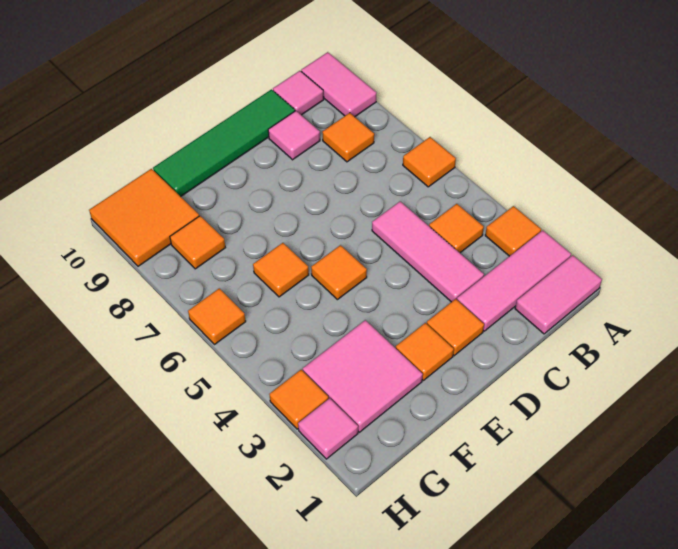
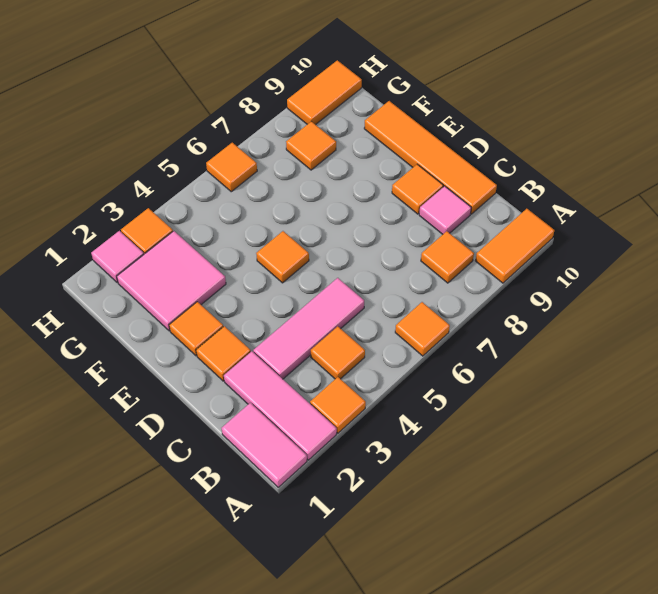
pink 1x2 tile [301,52,376,117] -> orange 1x2 tile [475,209,554,283]
pink 1x1 tile [273,71,324,115] -> none
green 1x4 tile [153,89,295,197] -> orange 1x4 tile [364,101,497,214]
orange 1x1 tile [253,243,309,297] -> orange 1x1 tile moved to [392,164,443,214]
orange 2x2 tile [89,169,199,266] -> orange 1x2 tile [287,60,362,125]

